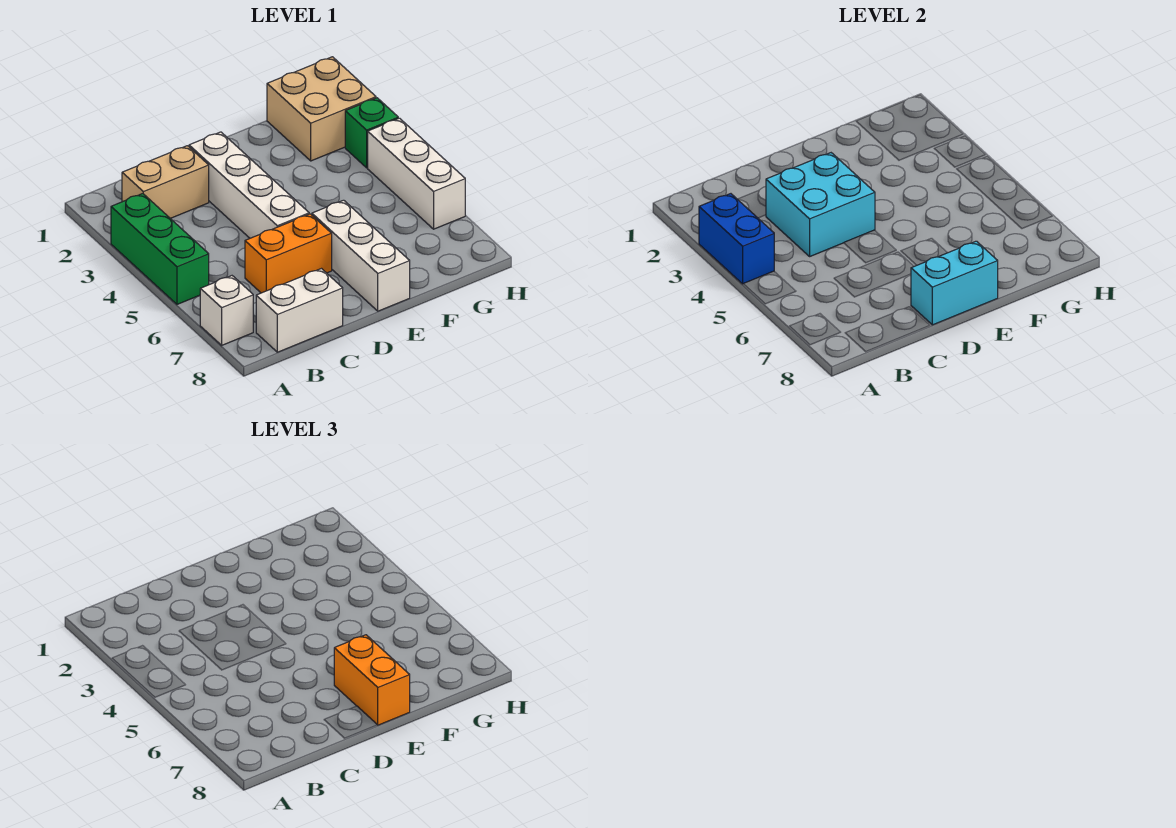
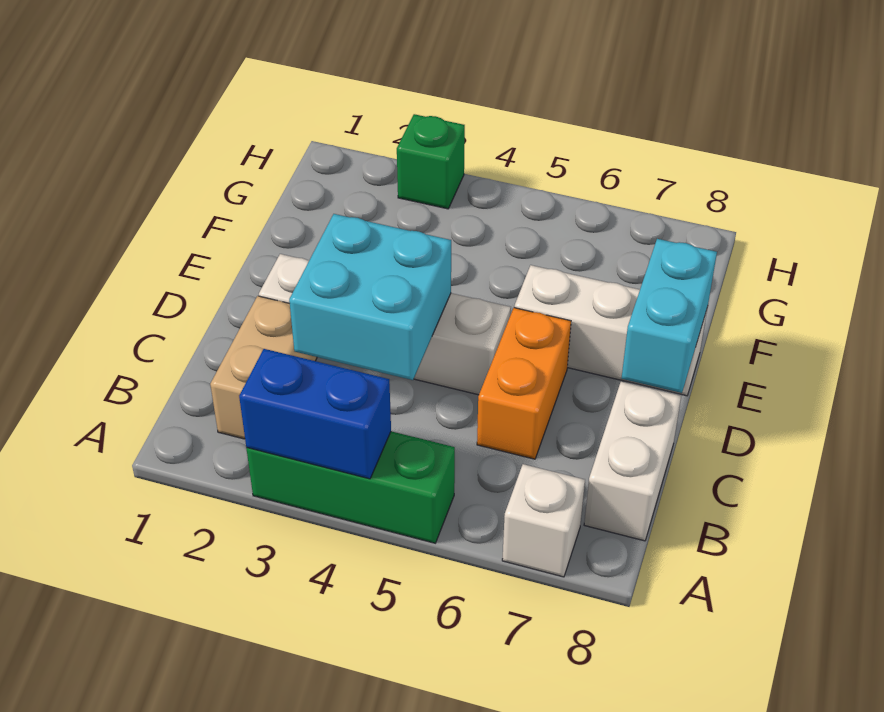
orange 1x2 brick [334,635,410,725] -> none
tan 2x2 brick [267,57,376,161] -> none
white 1x3 brick [368,118,465,229] -> none

